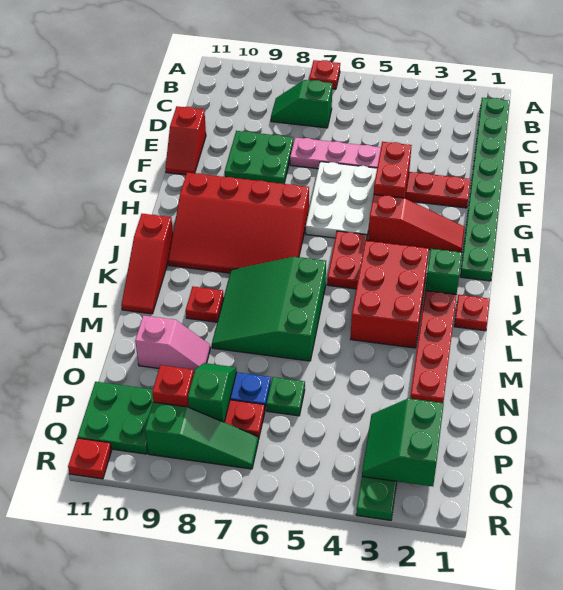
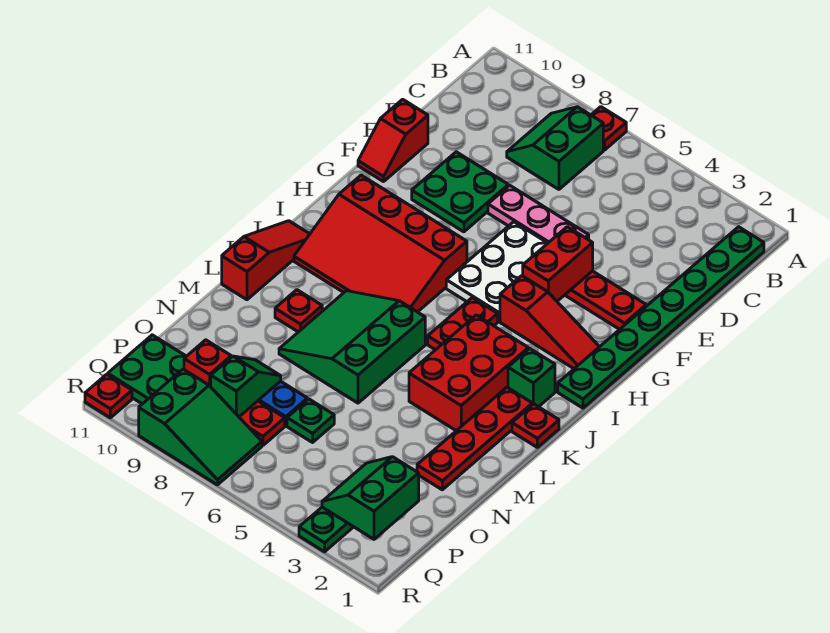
green 1x2 slope [271,80,332,128] -> green 2x2 slope [507,107,603,189]
red 1x3 slope [121,214,173,314] -> red 1x3 slope turned to [222,221,310,300]
pink 1x2 slope [135,315,210,372] -> none
green 1x3 slope [145,402,258,469] -> green 2x3 slope [139,369,262,485]

